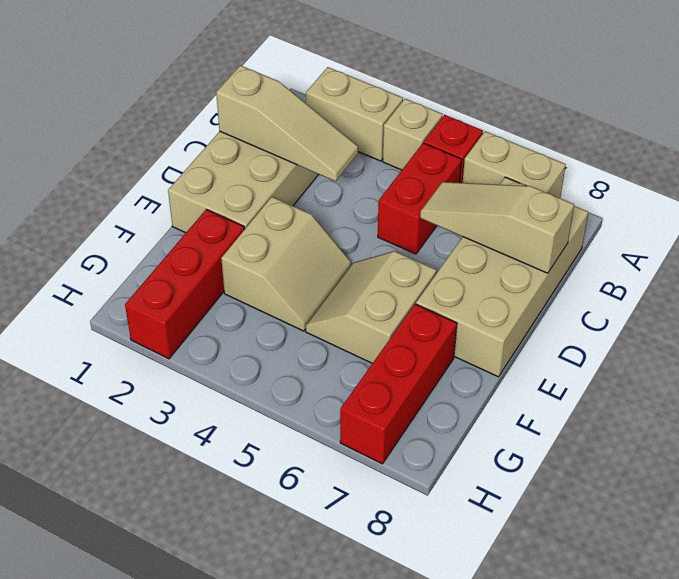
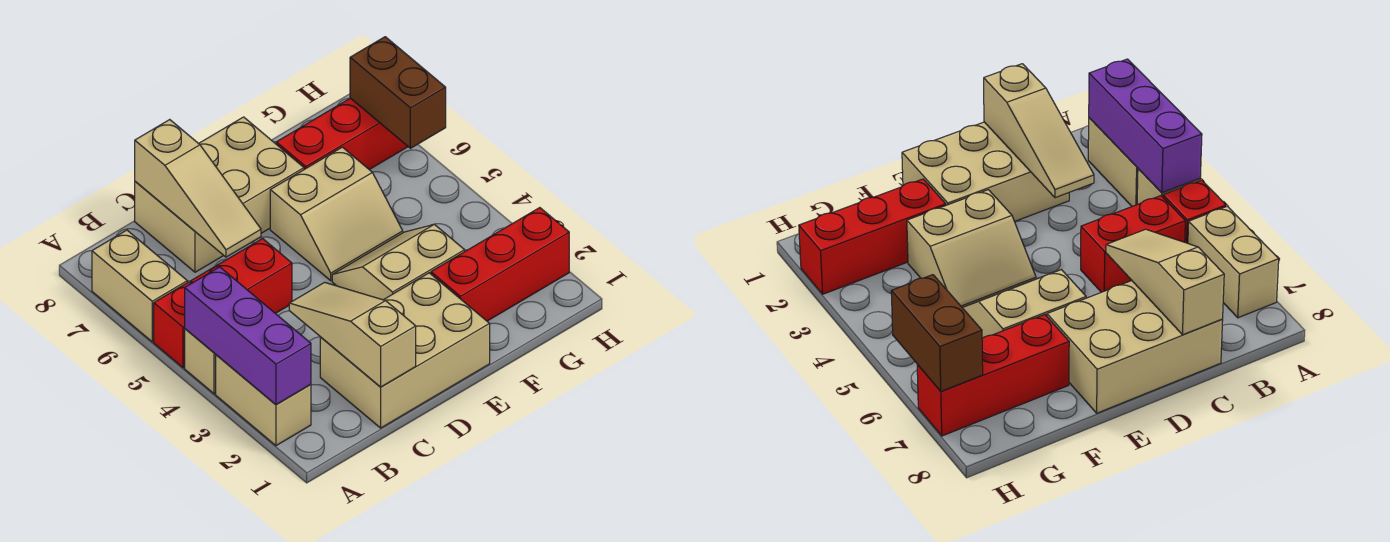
none -> purple 1x3 brick [185,267,311,405]
tan 2x4 brick [416,177,588,377] -> tan 2x3 brick [135,117,304,272]
none -> brown 1x2 brick [350,37,446,148]

